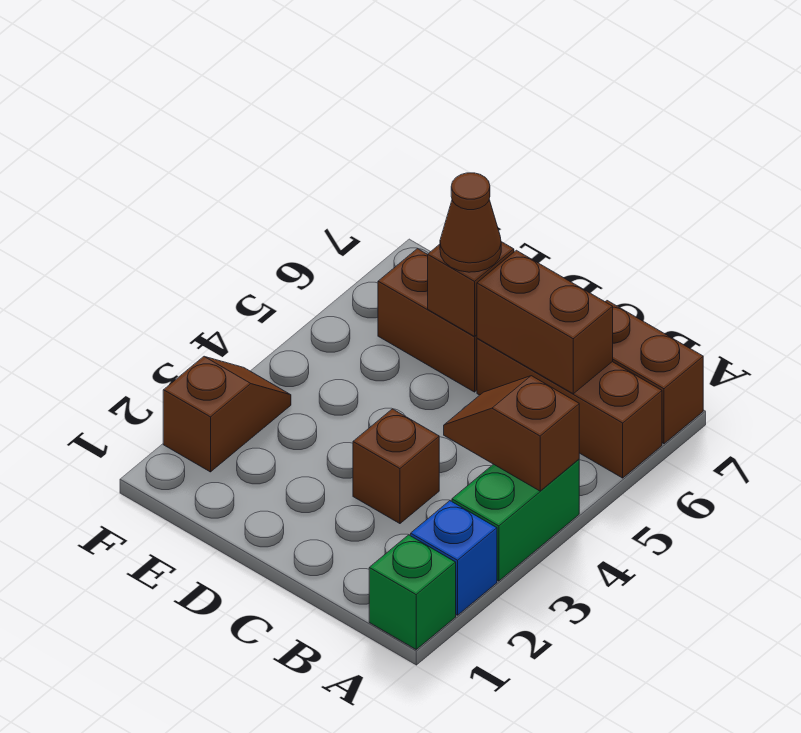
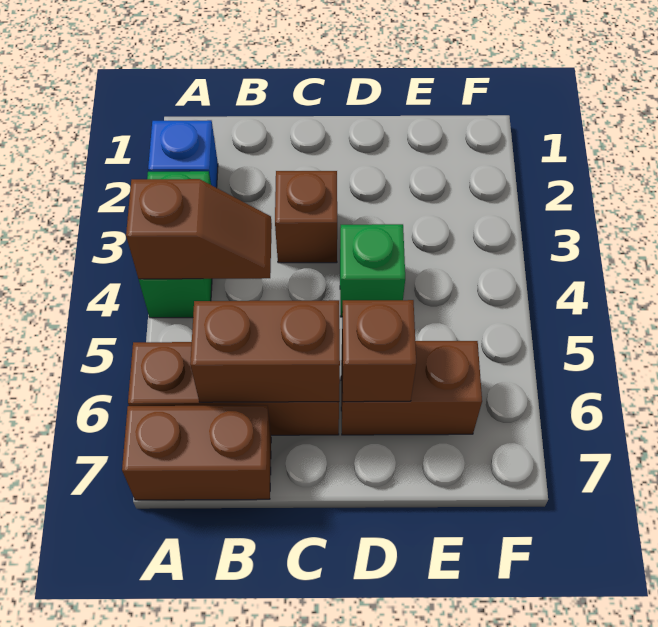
green 1x1 brick [369,535,456,649] -> green 1x1 brick moved to [340,224,405,317]
brown 1x1 cone [440,173,501,272] -> none
brown 1x2 slope [163,357,291,472] -> none

